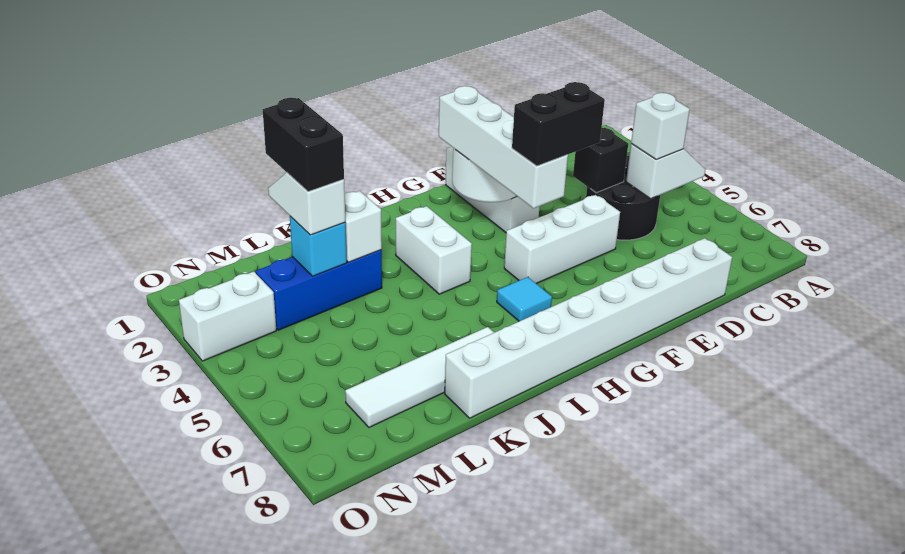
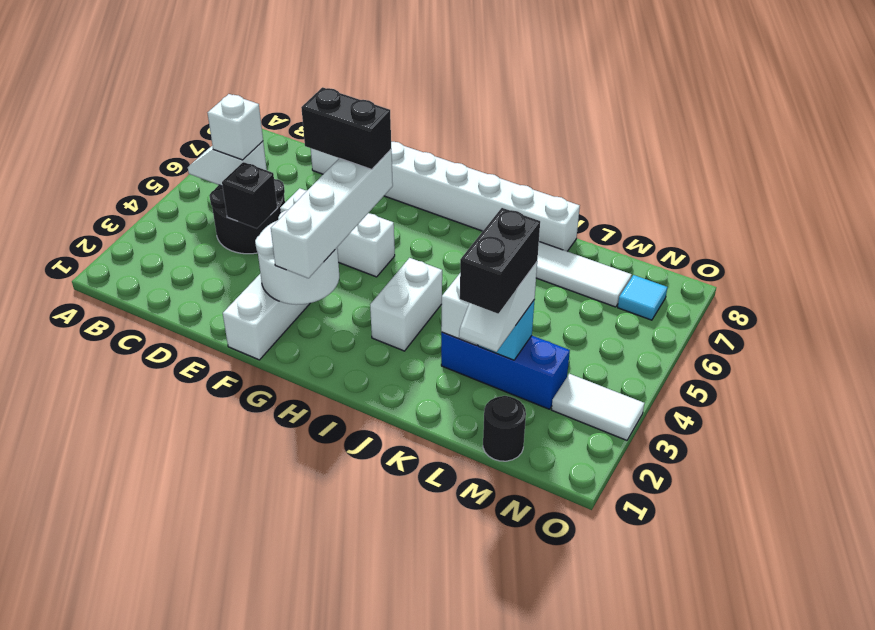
cyan 1x1 tile [497,277,552,321] -> cyan 1x1 tile moved to [618,275,667,320]
none -> black 1x1 round brick [483,396,526,461]
white 1x2 brick [179,271,276,361] -> white 1x2 tile [552,374,644,440]

